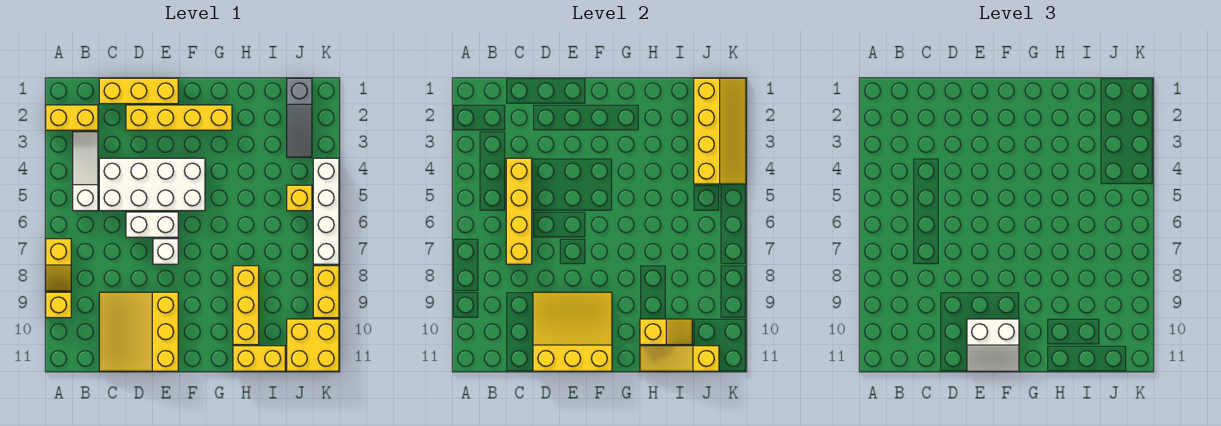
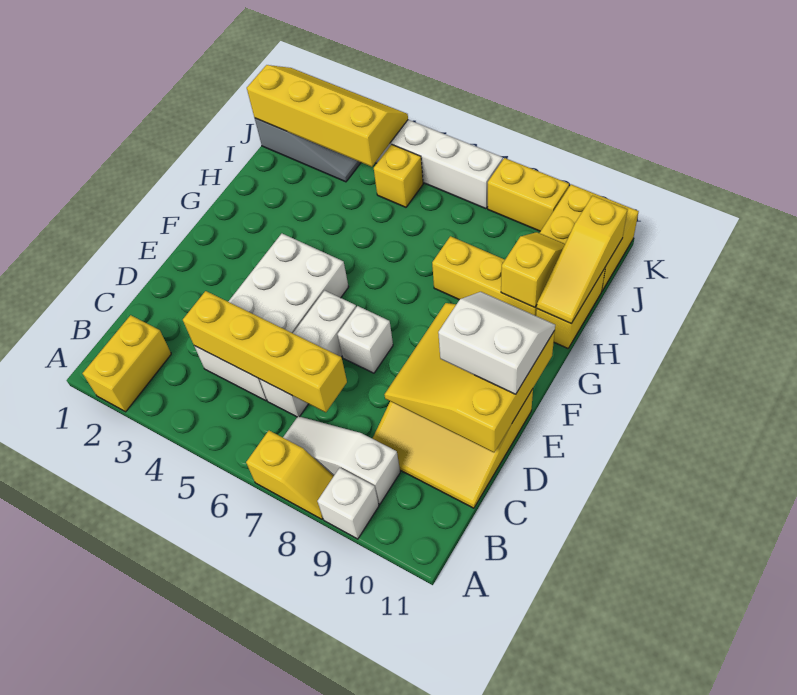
yellow 1x1 brick [46,292,71,318] -> white 1x1 brick [317,468,379,539]
white 1x3 slope [73,132,98,211] -> white 1x3 slope moved to [283,416,400,504]
yellow 1x3 brick [99,78,178,104] -> none
yellow 1x4 brick [126,105,232,130] -> none
white 1x2 brick [126,212,178,237] -> white 1x3 brick [260,291,356,417]
white 2x2 slope [967,319,1019,371] -> white 2x2 slope turned to [438,292,555,394]

